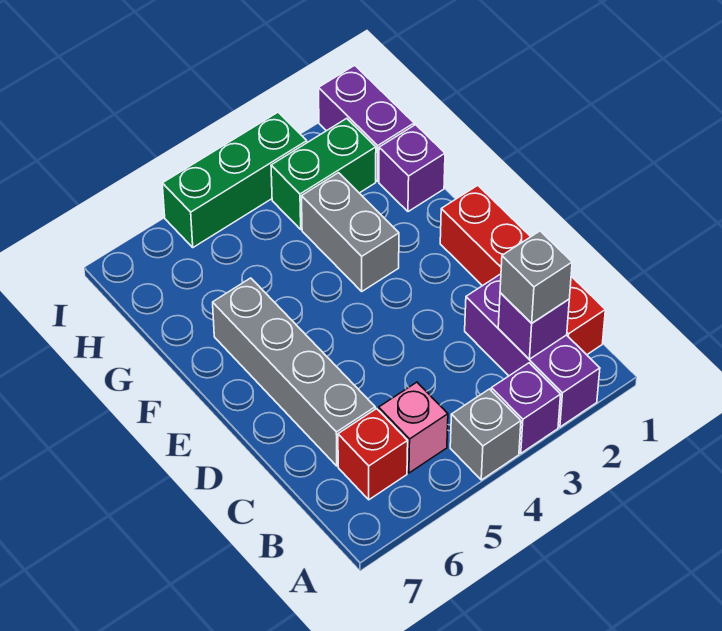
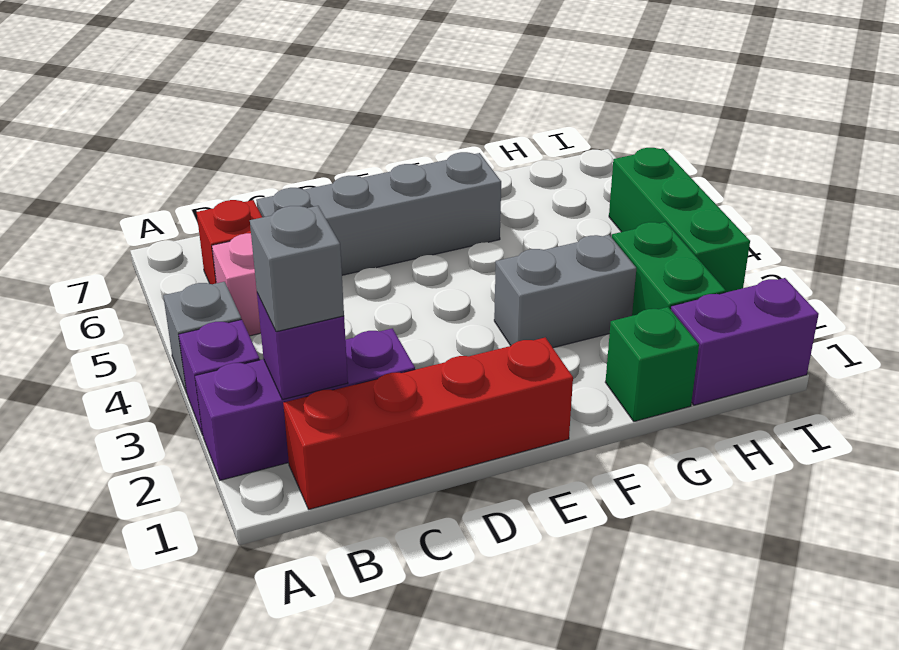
purple 1x1 brick [379,125,445,212] -> green 1x1 brick [605,307,699,421]

